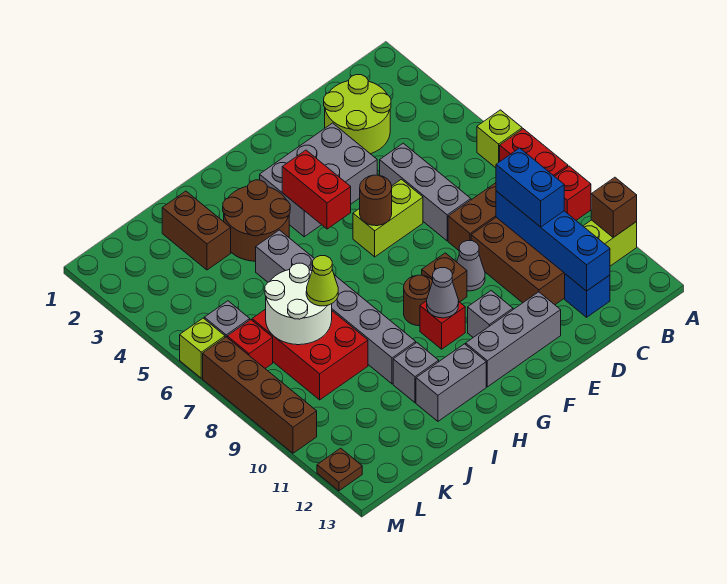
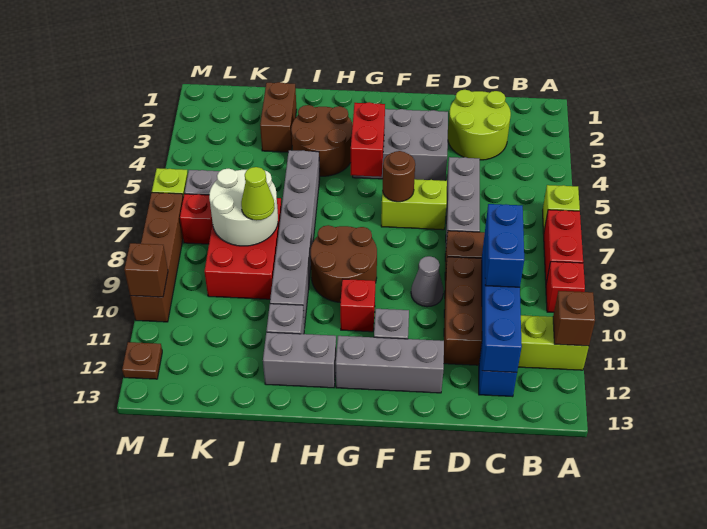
brown 1x1 brick [422,253,467,302] -> brown 1x1 brick moved to [124,243,168,297]
brown 1x1 round brick [404,275,433,326] -> brown 2x2 round brick [311,225,377,302]
grey 1x1 cone [427,268,459,318] -> none

